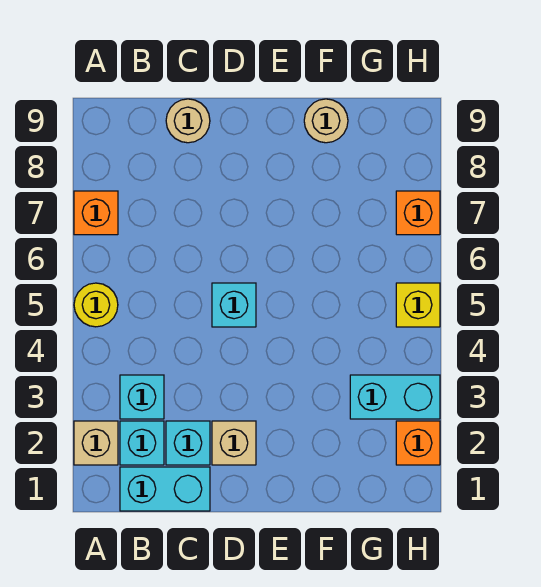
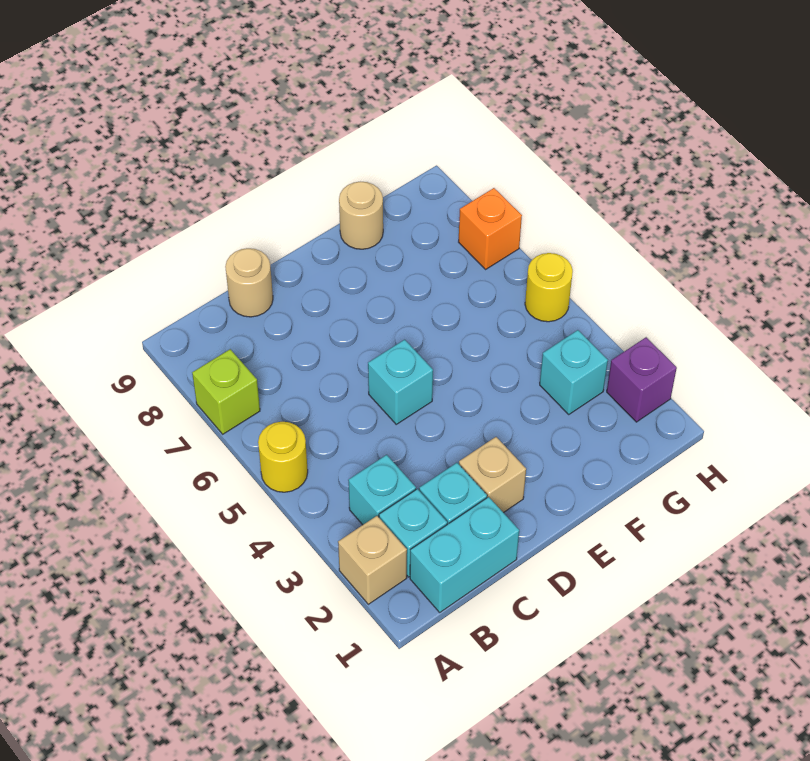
orange 1x1 brick [74,191,118,235] -> lime 1x1 brick [192,349,260,434]
cyan 1x2 brick [350,375,440,419] -> cyan 1x1 brick [540,330,608,414]
orange 1x1 brick [396,421,440,465] -> purple 1x1 brick [607,337,677,422]
yellow 1x1 brick [396,283,440,327] -> yellow 1x1 round brick [525,253,573,322]

